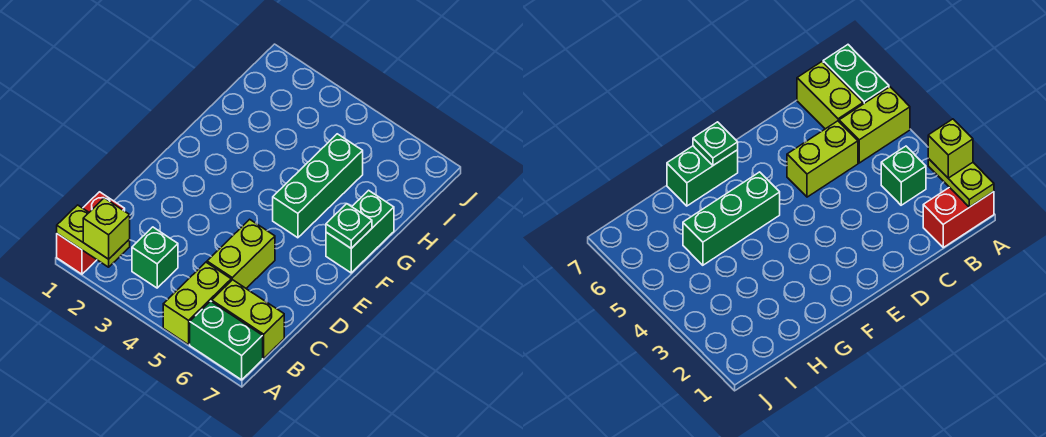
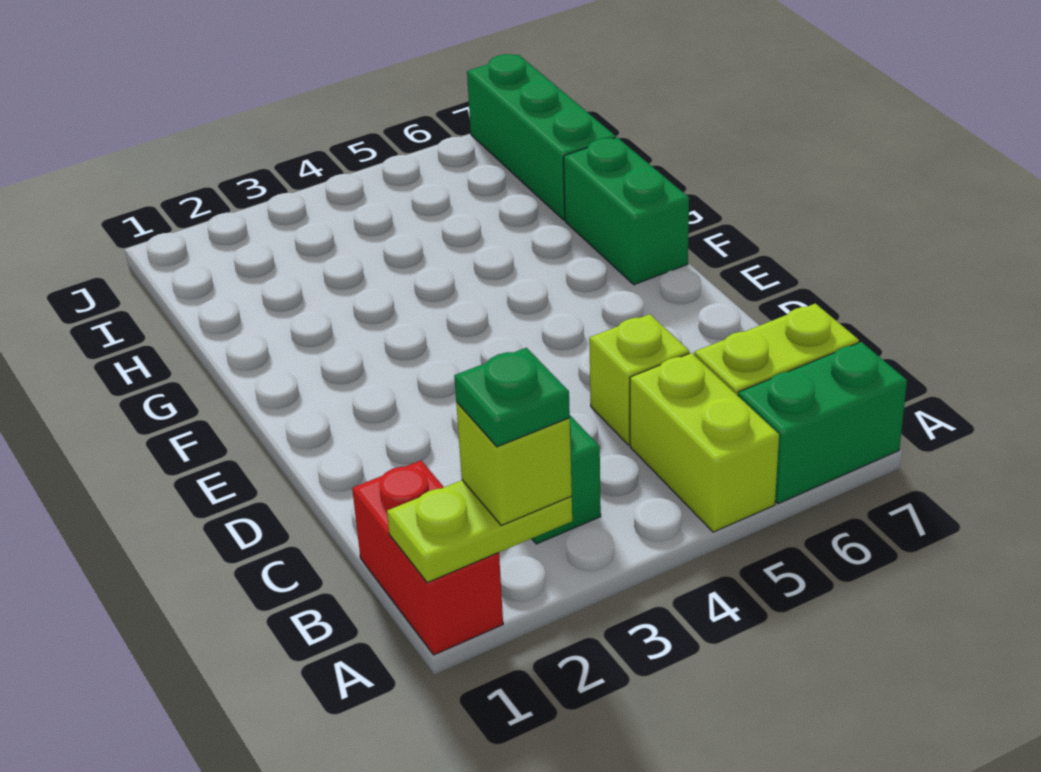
lime 1x2 brick [207,219,275,288] -> lime 1x1 brick [589,314,689,445]
green 1x3 brick [273,134,363,238] -> green 1x3 brick moved to [467,54,616,220]
green 1x1 plate [326,204,372,248] -> green 1x1 plate moved to [454,348,570,447]

